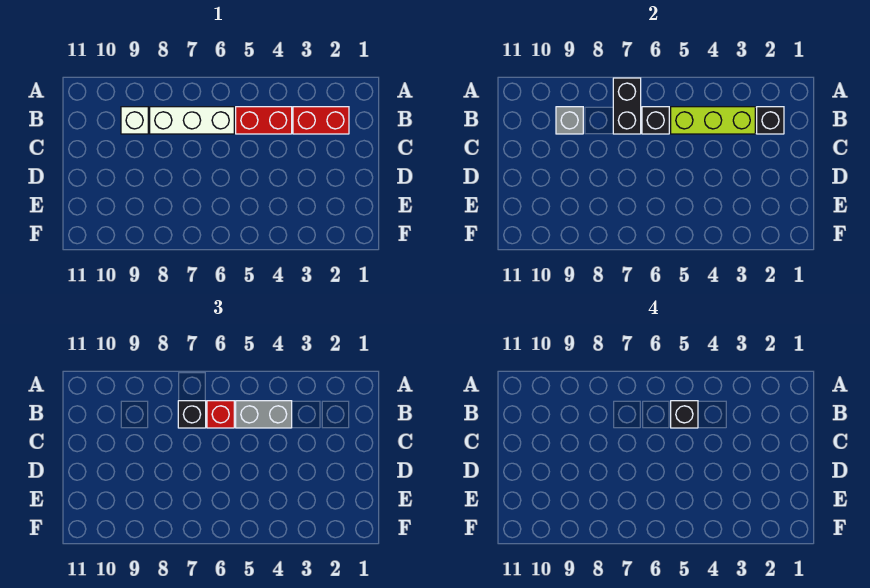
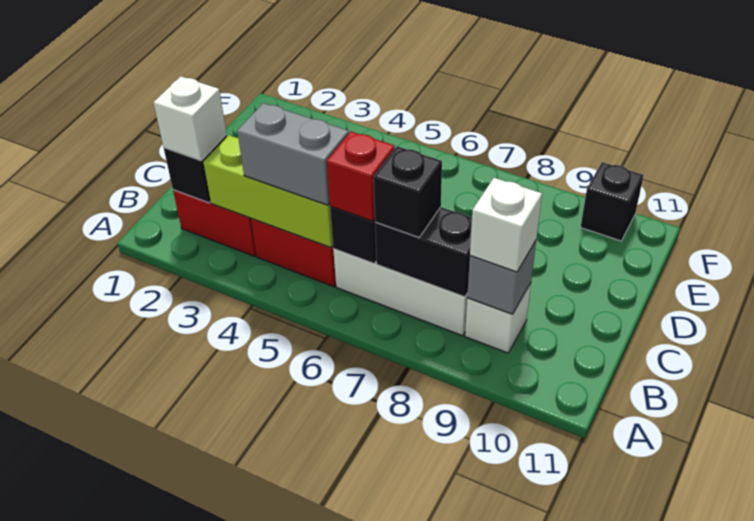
black 1x2 brick [613,78,641,134] -> black 1x2 brick turned to [375,207,472,297]
none -> white 1x1 brick [153,76,227,160]
black 1x1 brick [671,401,698,428] -> black 1x1 brick moved to [581,162,644,241]
none -> white 1x1 brick [470,178,542,272]

